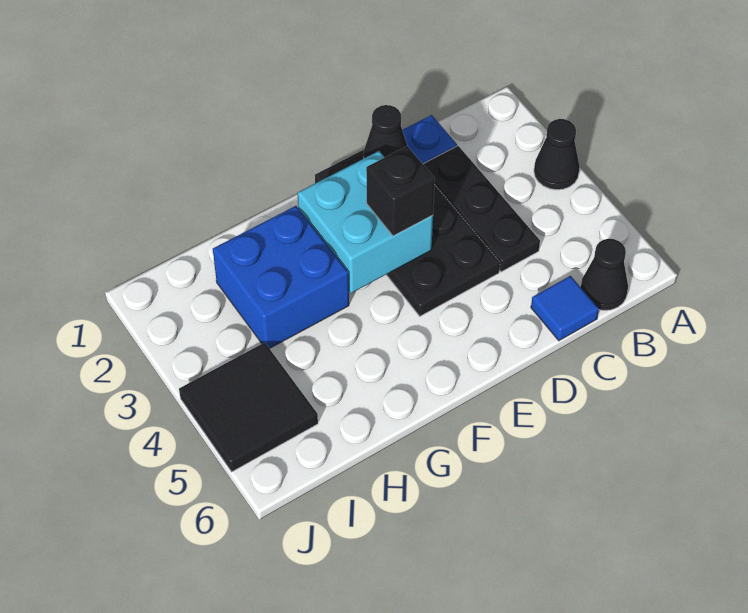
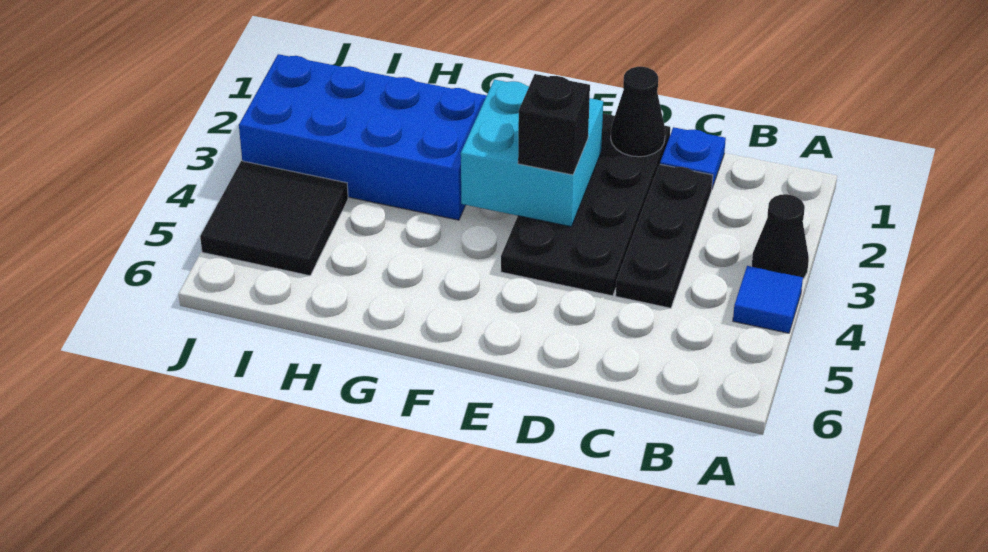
black 1x1 cone [581,239,628,310] -> none
blue 1x1 tile [531,276,599,341] -> blue 1x1 tile moved to [733,266,803,333]
blue 2x2 brick [213,206,349,349] -> blue 2x4 brick [239,54,487,220]

